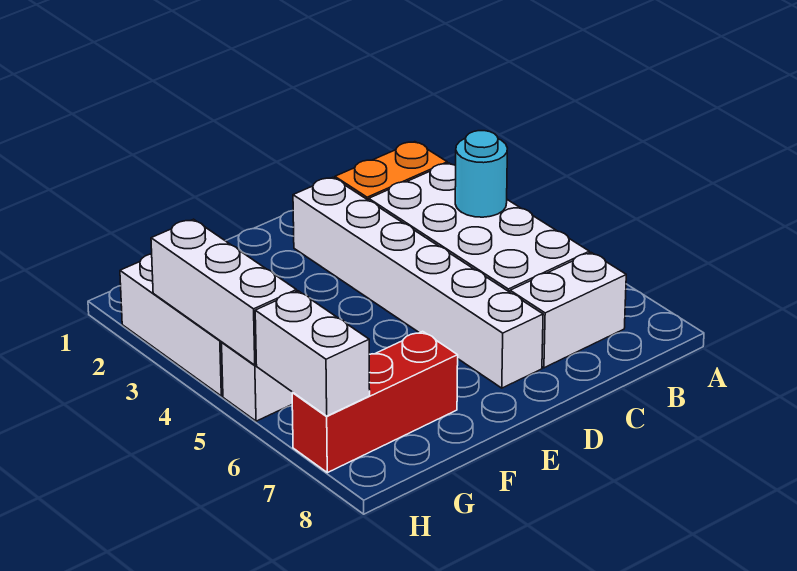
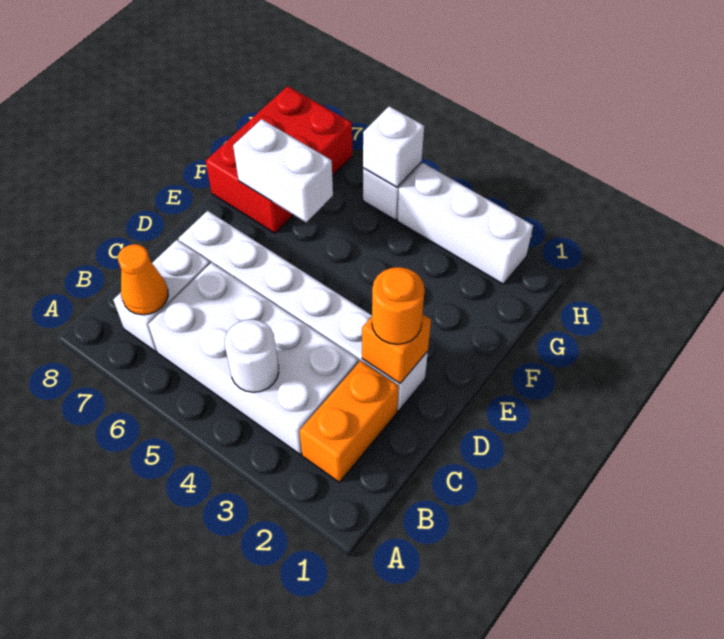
cyan 1x1 round brick [455,131,507,217] -> white 1x1 round brick [225,319,279,392]
none -> orange 1x1 cone [118,244,168,315]
none -> orange 1x1 brick [362,314,431,383]
none -> orange 1x1 round brick [372,267,425,344]
red 1x3 brick [292,331,458,473] -> red 2x3 brick [206,86,352,233]
white 1x3 brick [151,219,297,365] -> white 1x1 brick [363,106,424,187]
white 1x2 brick [255,291,370,416] -> white 1x2 brick moved to [233,119,333,222]

